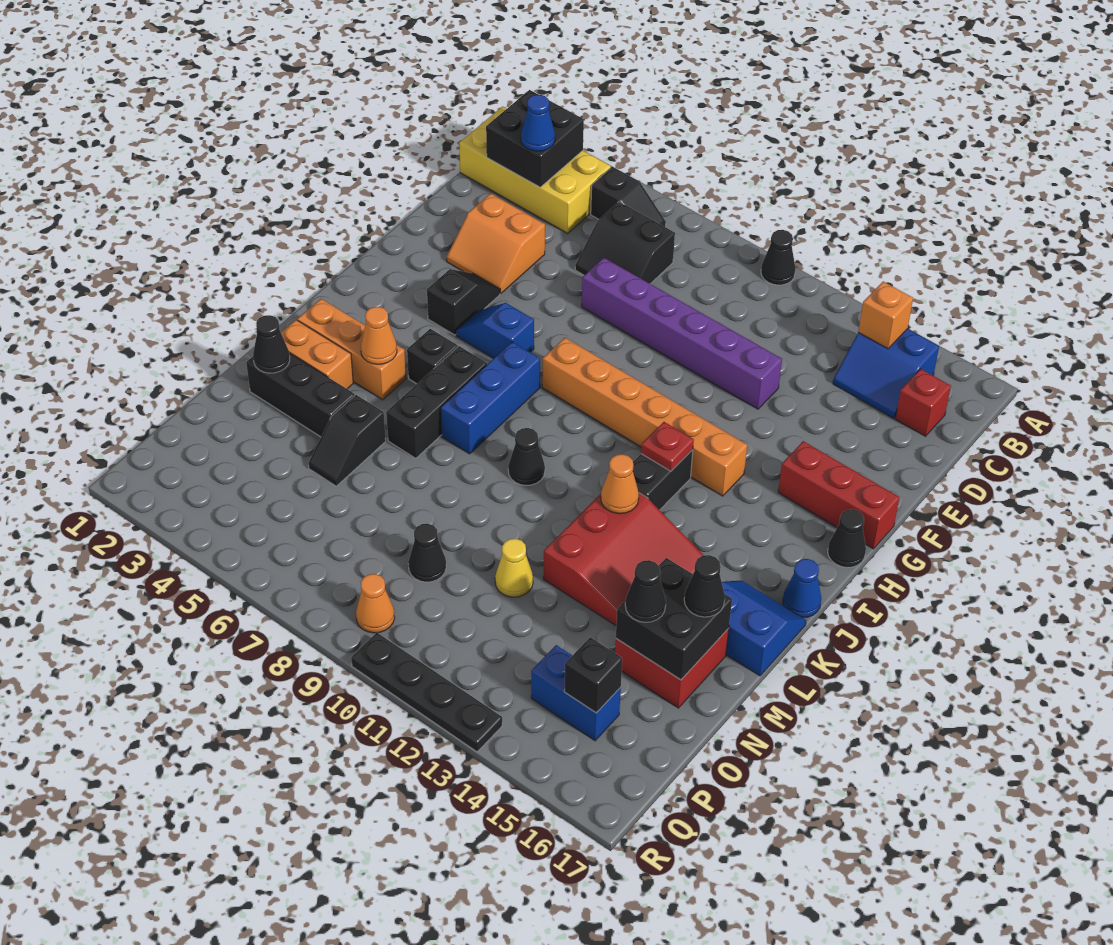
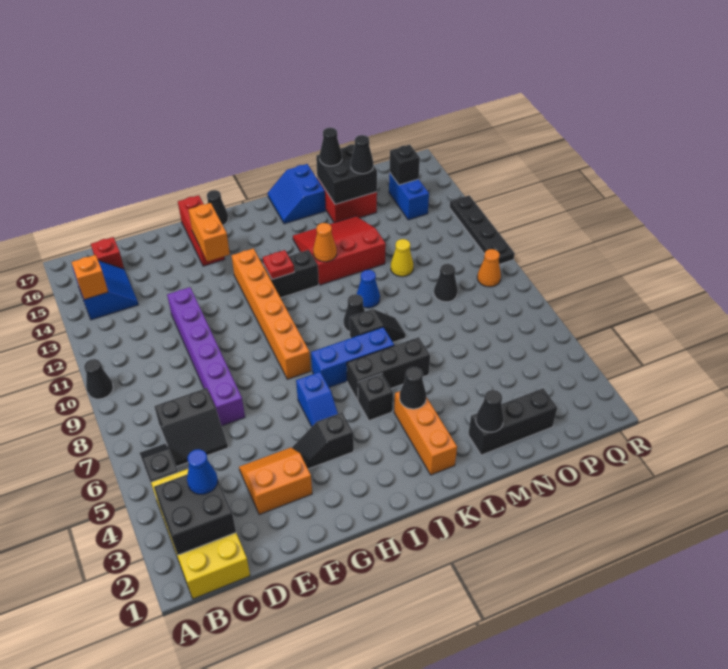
black 2x2 slope [575,202,675,284] -> black 2x2 slope turned to [154,388,228,467]
orange 2x2 slope [447,193,545,293] -> orange 2x2 slope turned to [239,448,312,515]
blue 1x1 cone [783,559,821,618] -> blue 1x1 cone moved to [357,270,380,308]
orange 1x1 cone [361,307,397,364] -> black 1x1 cone [400,367,426,409]
orange 1x2 brick [281,320,353,389] -> orange 1x2 brick moved to [188,203,230,261]
black 1x3 brick [246,353,355,437] -> black 1x3 brick turned to [468,388,557,455]
black 1x2 slope [308,395,386,486] -> black 1x2 slope moved to [350,309,406,342]

